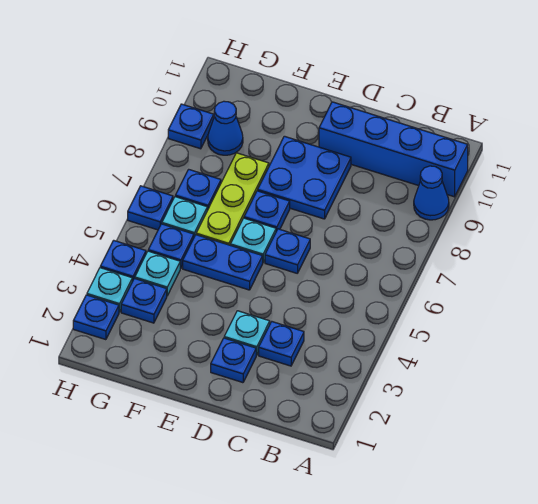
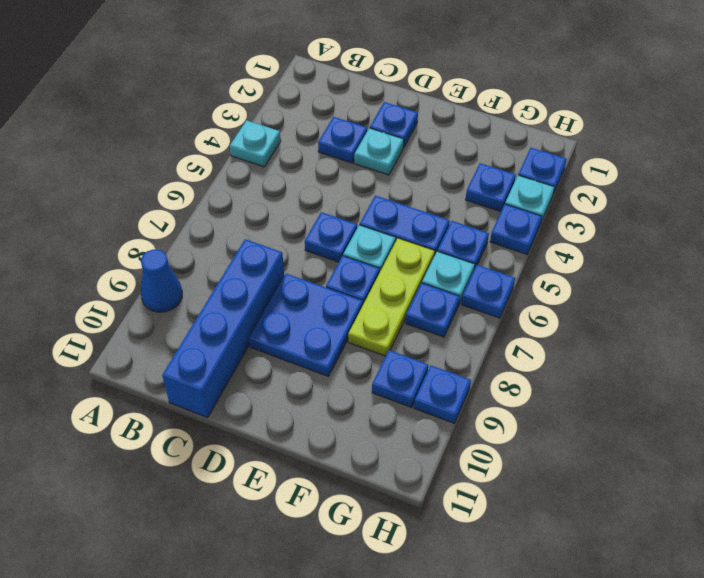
blue 1x4 brick [319,102,468,197] -> blue 1x4 brick turned to [162,239,284,418]
cyan 1x1 plate [135,251,180,296] -> cyan 1x1 plate moved to [230,120,281,167]
blue 1x1 cone [208,101,243,155] -> blue 1x1 plate [372,350,428,408]

